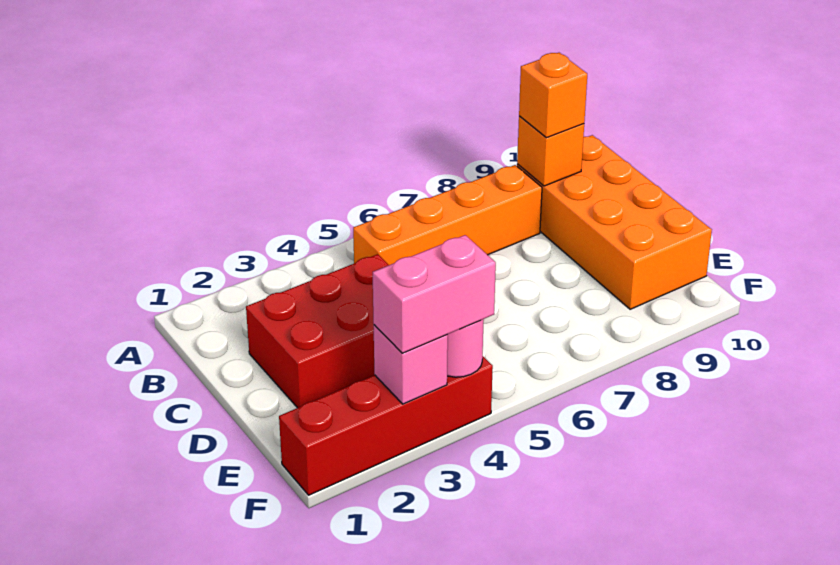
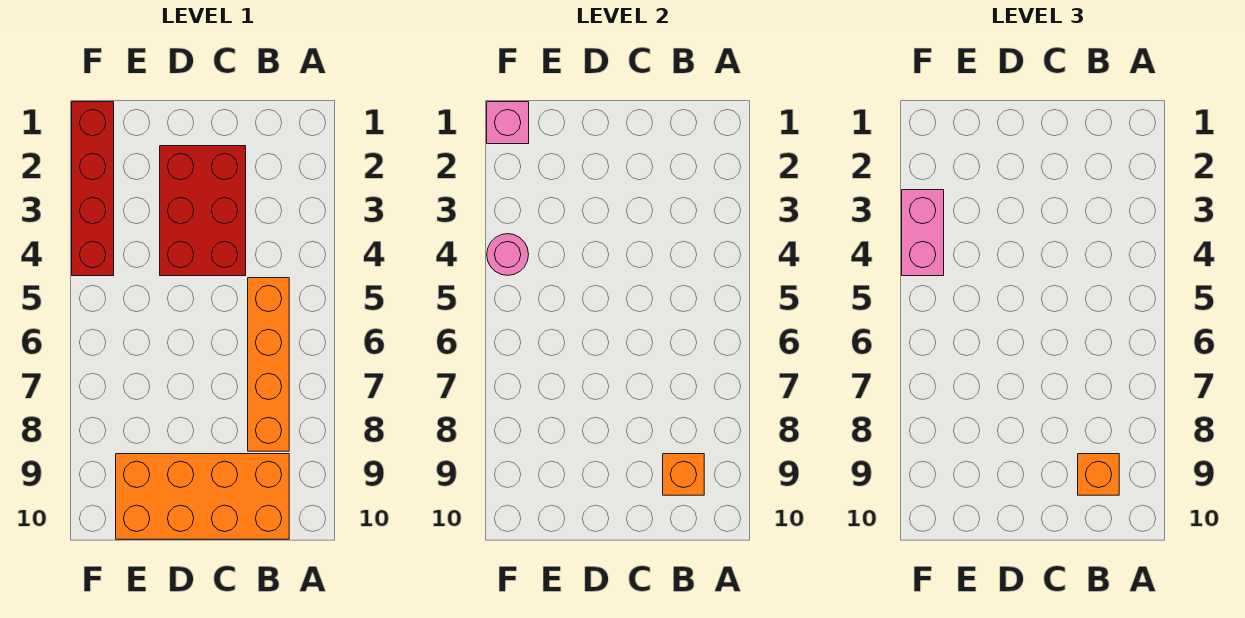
pink 1x1 brick [374,325,448,404] -> pink 1x1 brick moved to [487,102,529,144]

